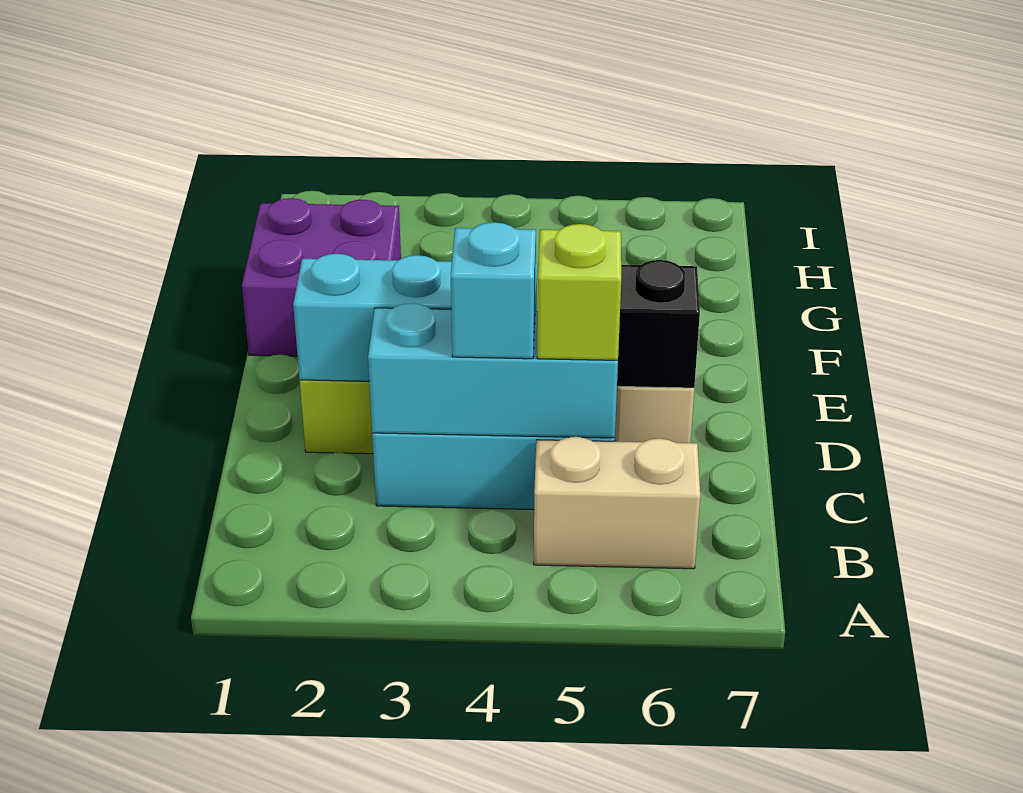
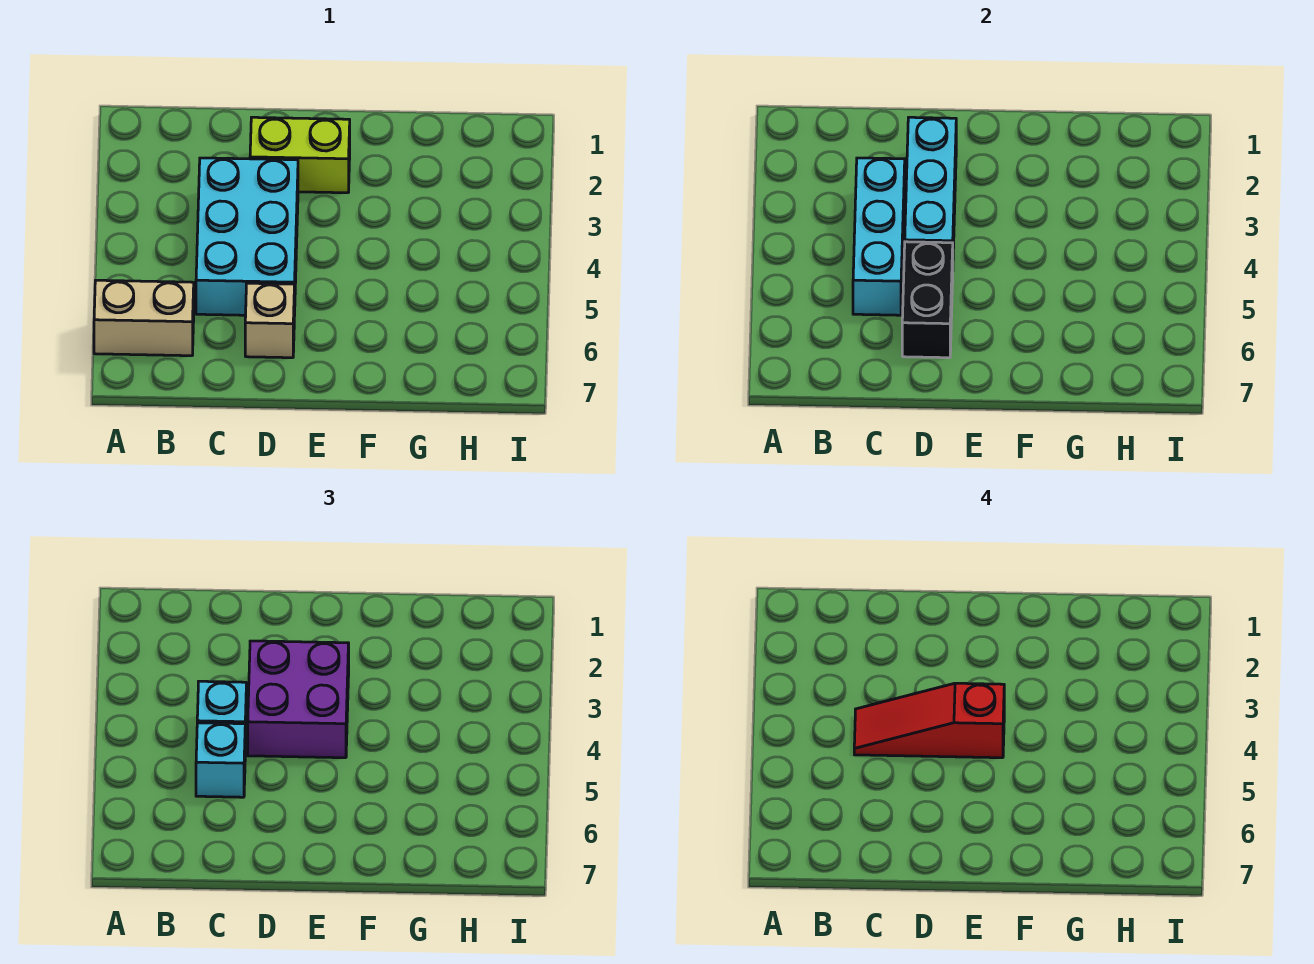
tan 1x2 brick [534,437,700,569] -> tan 1x2 brick turned to [94,280,194,356]
none -> red 1x3 slope [854,683,1004,758]
lime 1x1 brick [537,224,621,360] -> cyan 1x1 brick [196,723,245,797]
purple 2x2 brick [242,198,401,356] -> purple 2x2 brick moved to [248,641,349,758]

